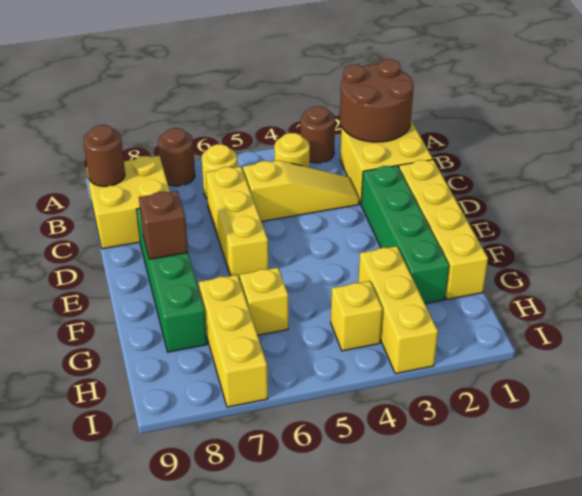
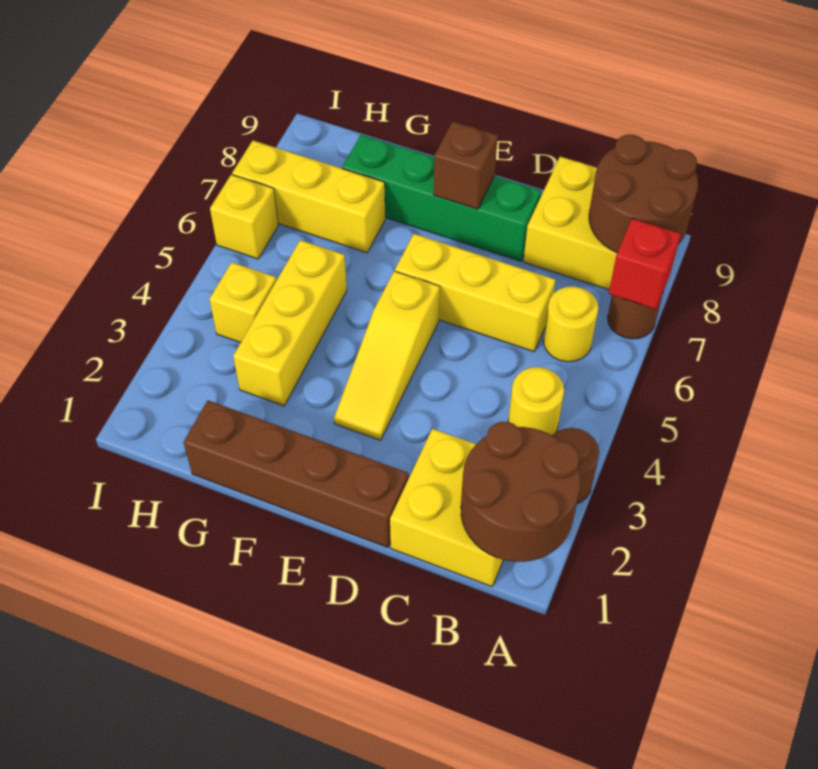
none -> red 1x1 brick [609,219,681,309]
brown 1x1 round brick [83,125,125,187] -> brown 2x2 round brick [589,135,698,253]
yellow 1x3 slope [243,160,359,221] -> yellow 1x3 slope moved to [334,271,440,440]
yellow 1x4 brick [399,160,488,299] -> brown 1x4 brick [183,400,408,547]
green 1x4 brick [361,166,449,304] -> none
yellow 1x3 brick [358,246,438,374] -> yellow 1x3 brick turned to [233,240,347,406]
yellow 1x1 brick [240,268,288,335] -> yellow 1x1 brick moved to [210,175,278,259]

